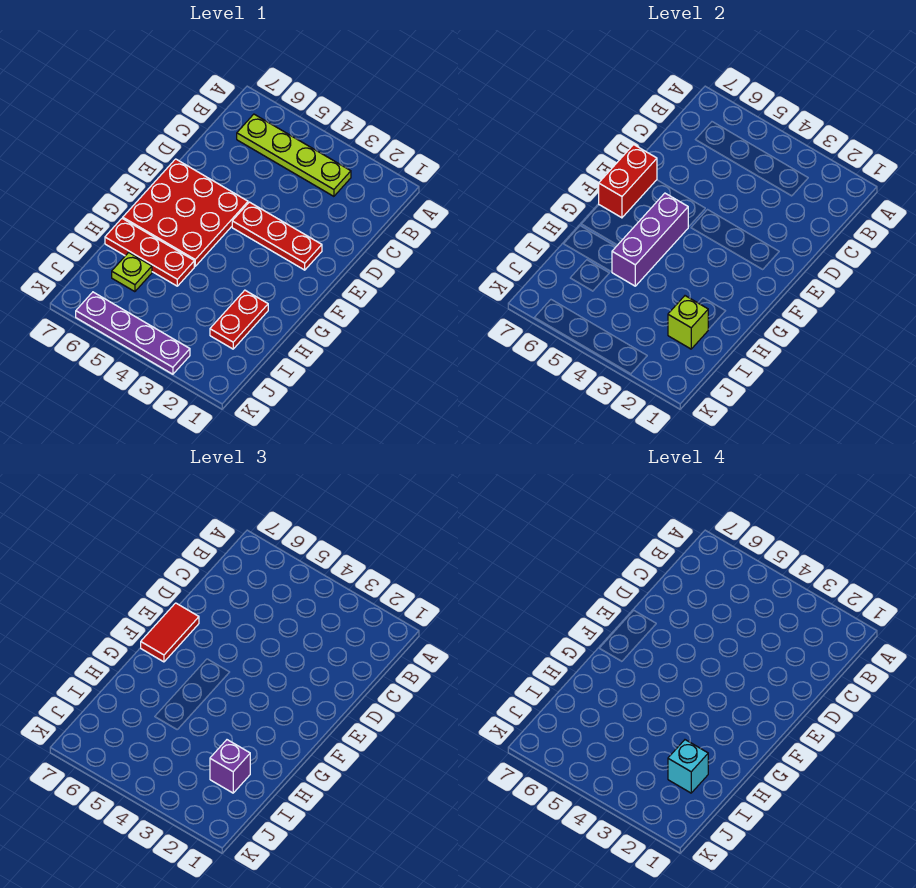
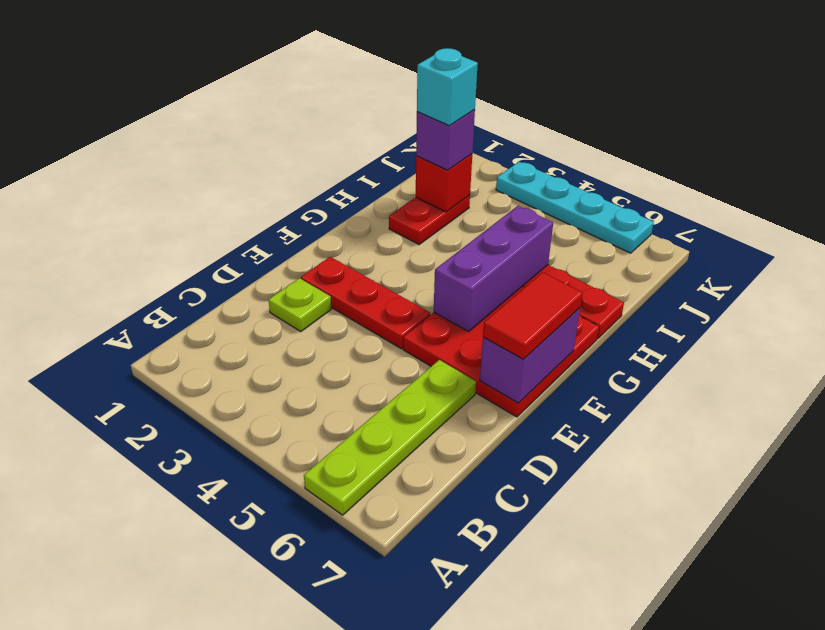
lime 1x4 plate [237,114,351,196] -> lime 1x4 plate turned to [304,360,476,515]
red 1x2 brick [599,145,657,218] -> purple 1x2 brick [480,308,580,403]
lime 1x1 brick [668,296,708,349] -> red 1x1 brick [416,154,472,212]
lime 1x1 plate [112,252,152,292] -> lime 1x1 plate moved to [269,278,331,332]
purple 1x4 plate [76,292,190,374] -> cyan 1x4 plate [496,162,654,253]

